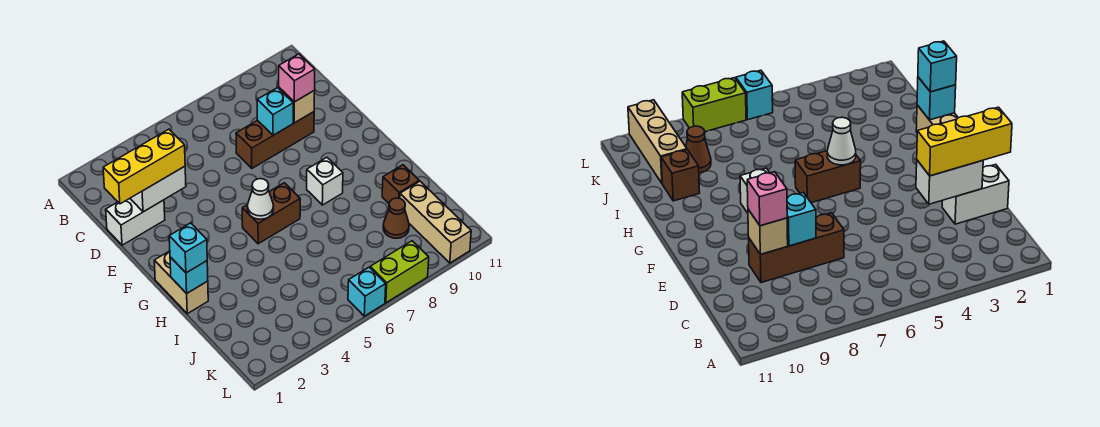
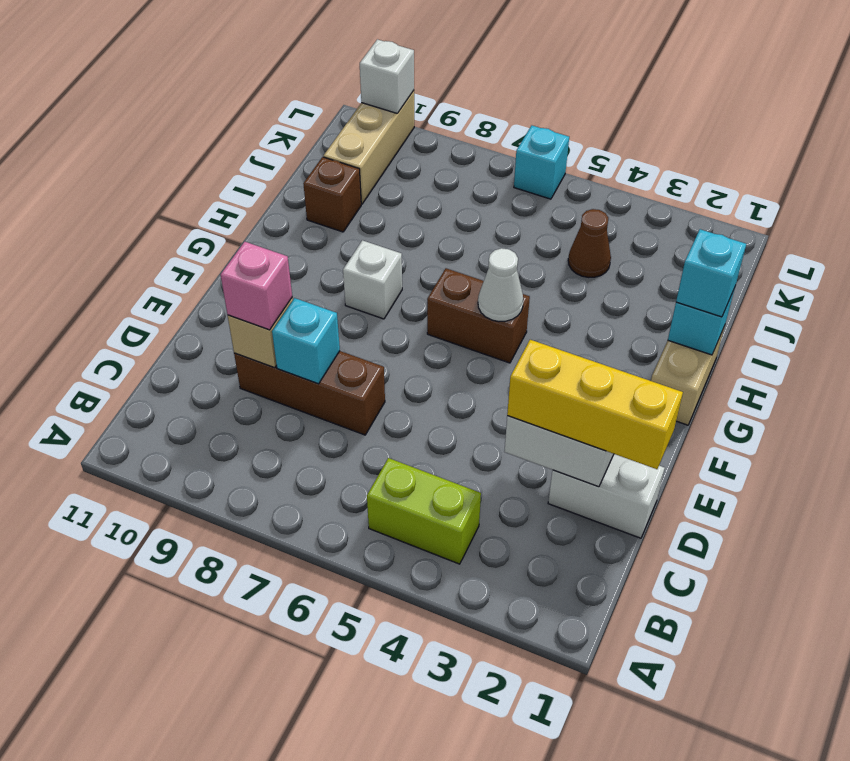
brown 1x1 cone [383,198,409,238] -> brown 1x1 cone moved to [568,209,611,277]
lime 1x2 brick [370,241,429,303] -> lime 1x2 brick moved to [367,458,481,564]
none -> white 1x1 brick [360,39,414,113]

